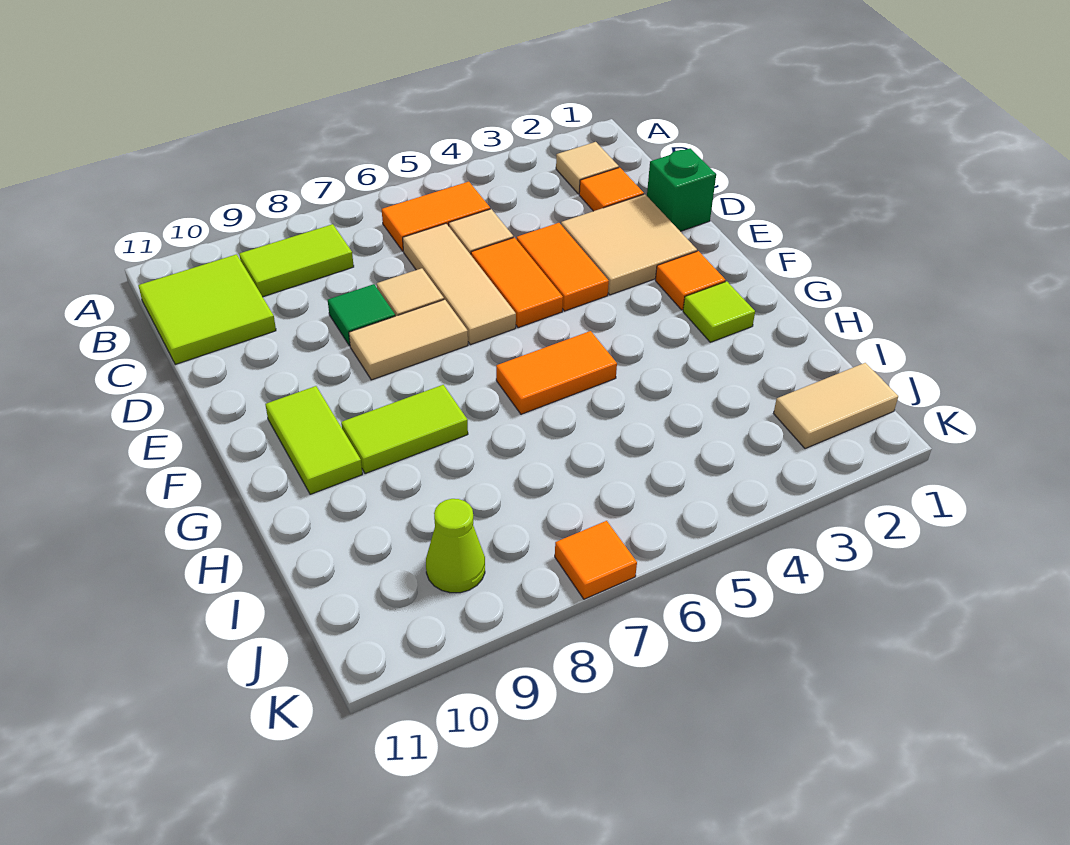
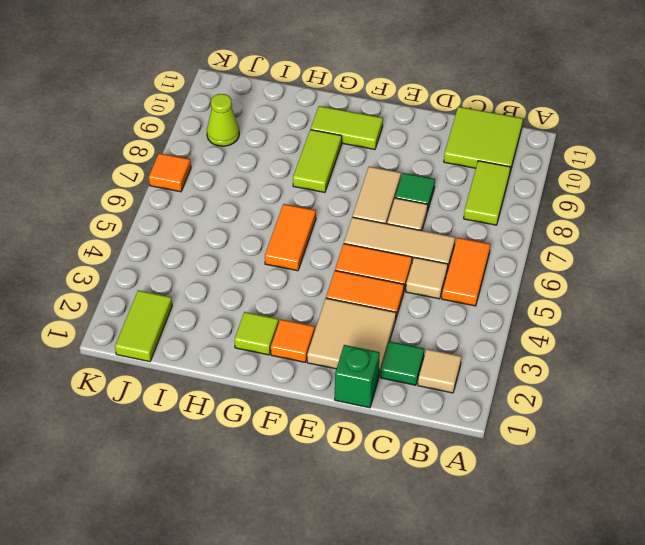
orange 1x1 tile [579,168,644,211] -> green 1x1 tile [381,341,424,385]
tan 1x2 tile [774,363,898,449] -> lime 1x2 tile [115,290,172,362]

